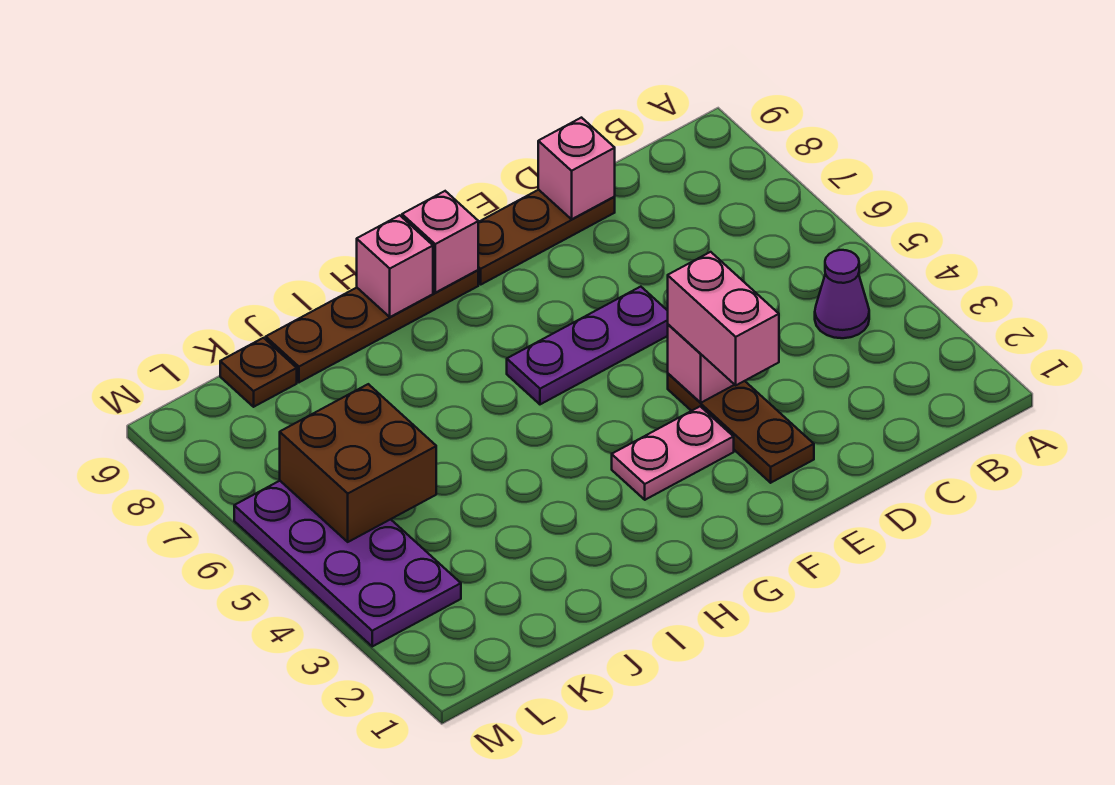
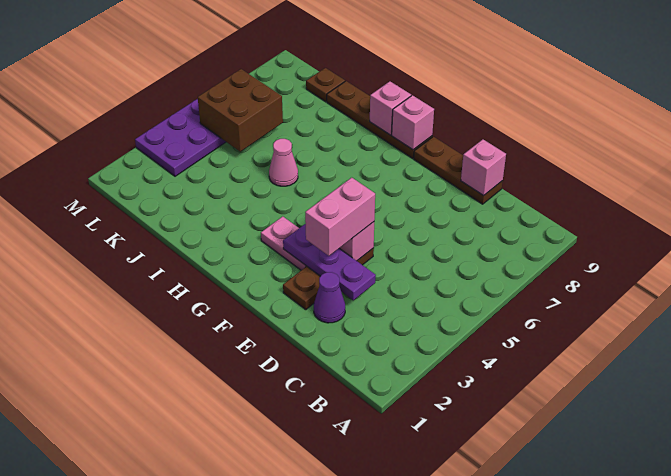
purple 1x1 cone [815,250,869,338] -> purple 1x1 cone moved to [314,272,345,323]
purple 1x3 plate [507,287,668,404] -> purple 1x3 plate moved to [283,224,376,300]
none -> pink 1x1 cone [269,139,298,186]

